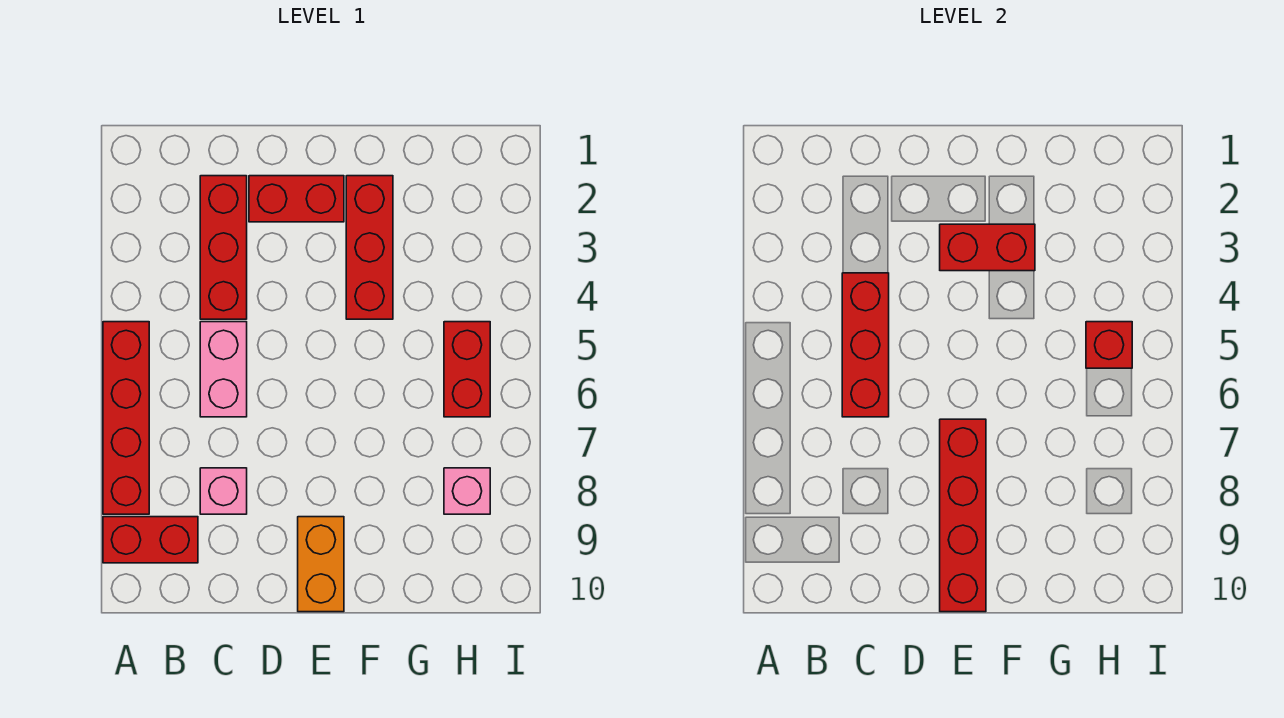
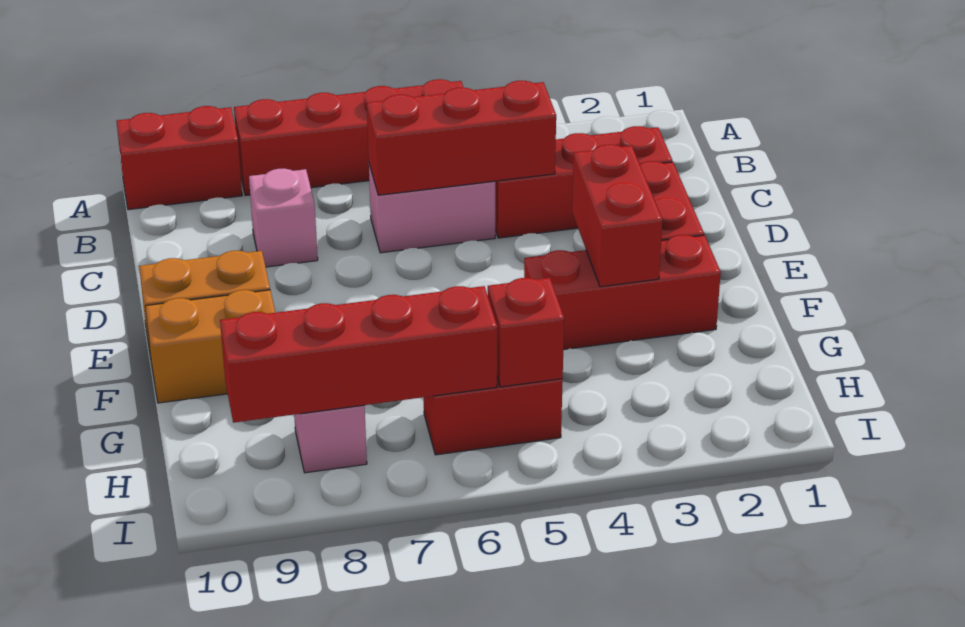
red 1x2 brick [103,517,198,563] -> red 1x2 brick turned to [117,106,242,210]
red 1x4 brick [940,419,986,612] -> red 1x4 brick moved to [220,286,497,423]
none -> orange 1x2 brick [145,290,275,403]

